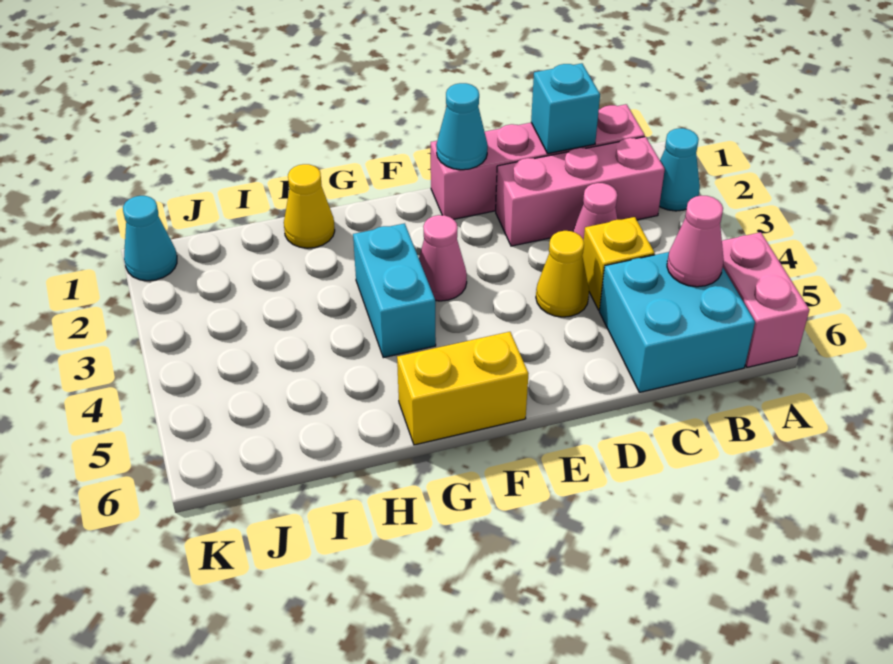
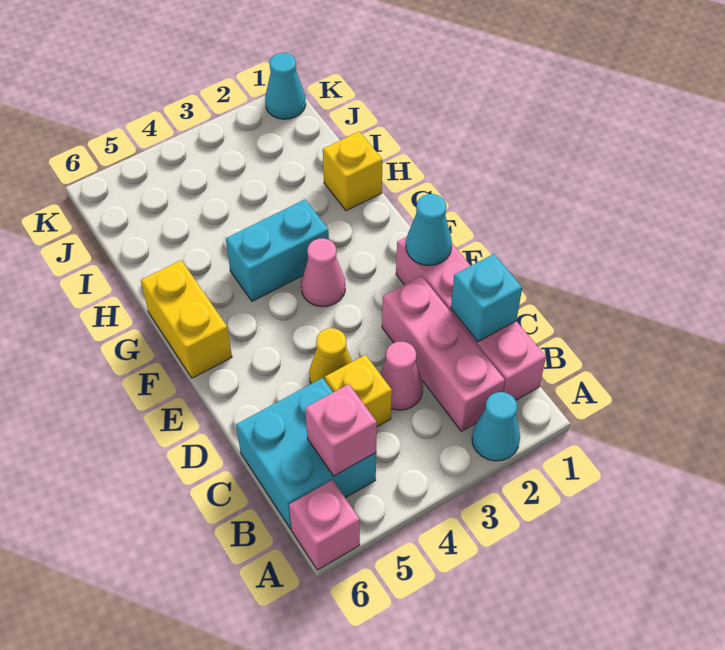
pink 1x2 brick [722,232,809,367] -> pink 1x1 brick [289,480,360,570]
pink 1x1 cone [667,195,724,287] -> pink 1x1 brick [305,384,377,476]
yellow 1x1 cone [284,164,335,248] -> yellow 1x1 brick [323,132,382,211]

